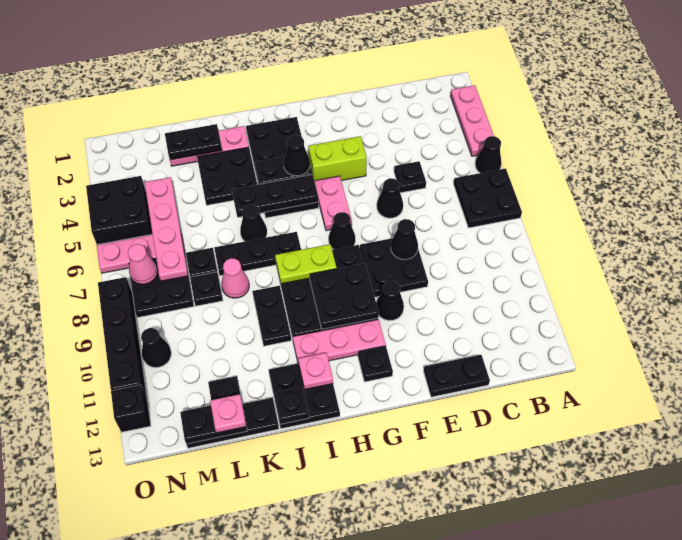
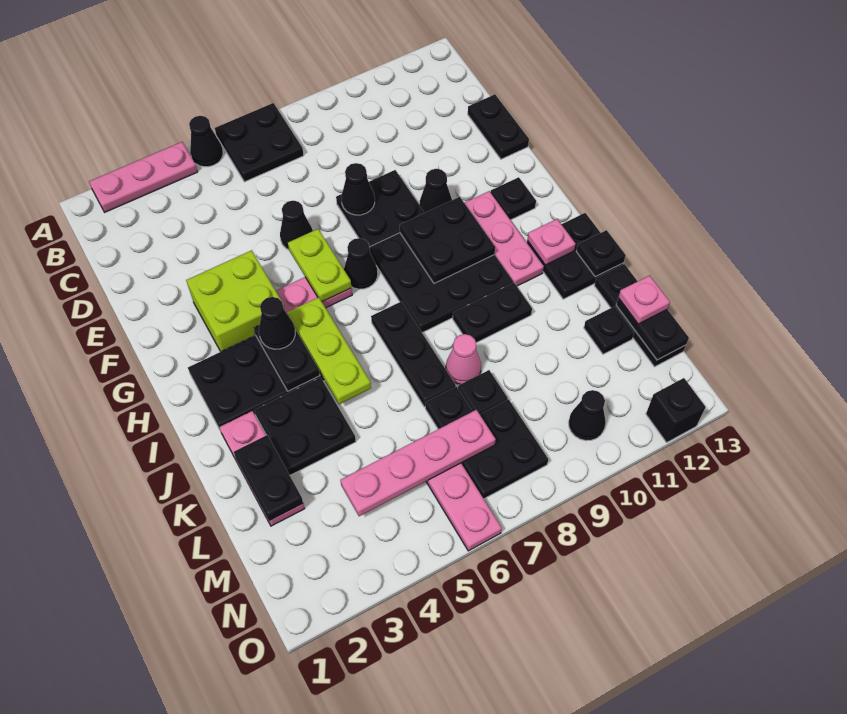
black 1x1 plate [394,161,426,193] -> none
lime 1x2 brick [308,136,367,181] -> lime 2x2 brick [186,250,285,352]
black 1x3 plate [232,175,318,217] -> lime 1x3 plate [287,297,371,404]
lime 1x2 plate [275,244,337,284] -> lime 1x2 plate moved to [288,229,351,302]
black 1x1 cone [240,204,267,241] -> none
black 2x2 brick [86,176,152,245] -> none
pink 1x1 cone [128,244,158,284] -> none
black 1x4 brick [98,277,147,397] -> none

